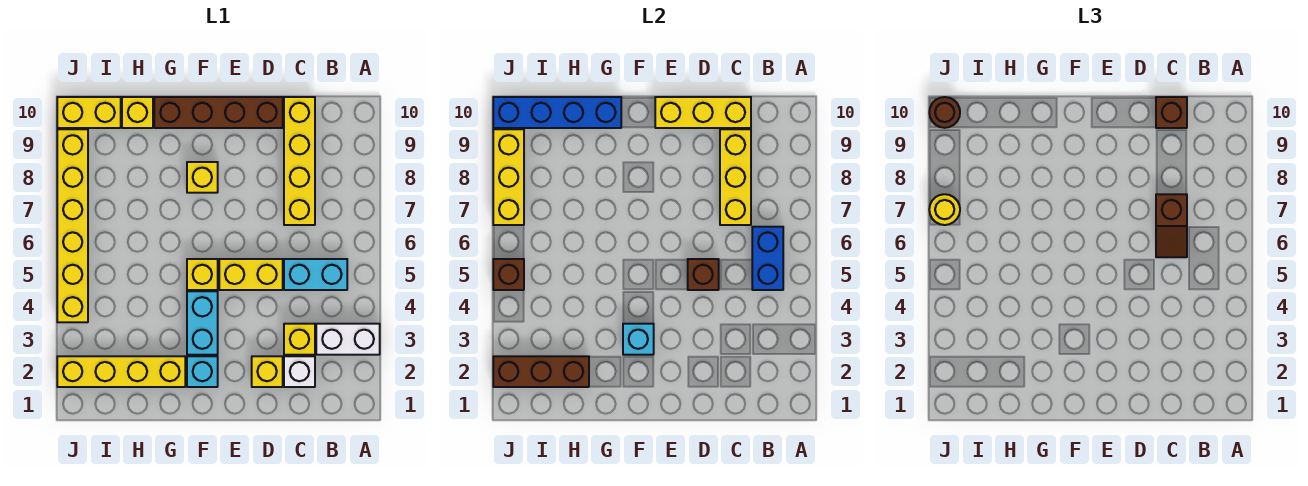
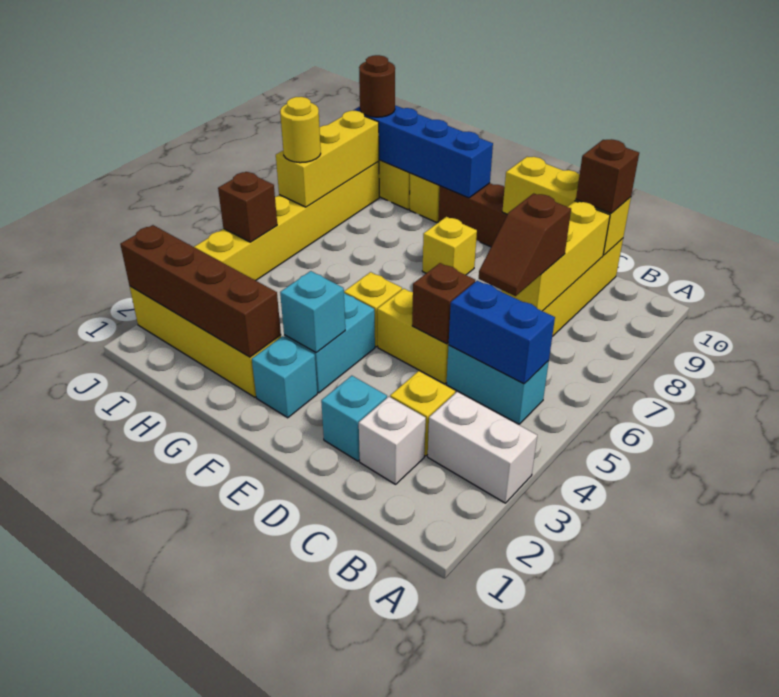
blue 1x2 brick [752,227,783,290] -> blue 1x2 brick turned to [449,281,555,384]
yellow 1x1 brick [252,356,283,387] -> cyan 1x1 brick [321,376,387,461]
brown 1x3 brick [493,356,589,387] -> brown 1x4 brick [120,225,281,357]

